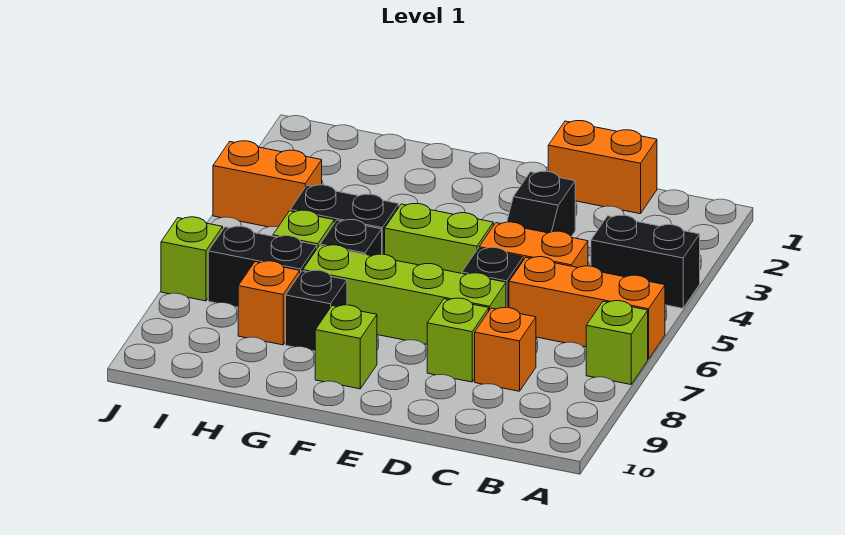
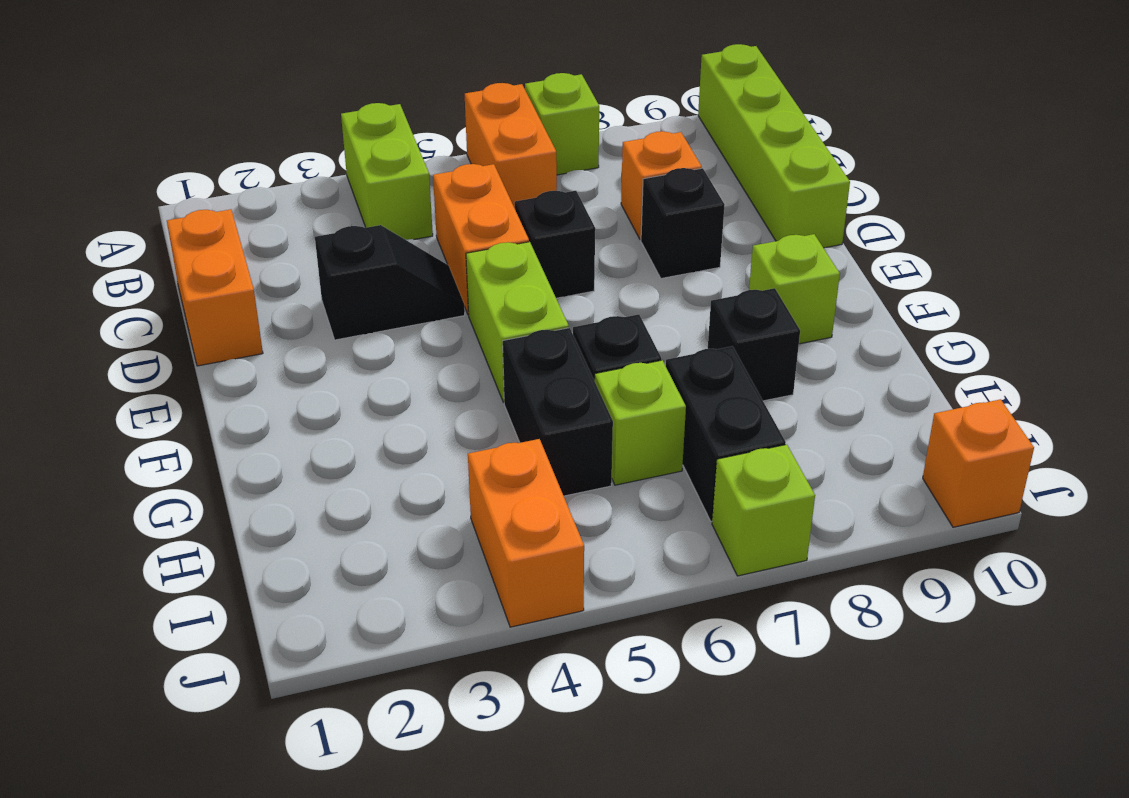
black 1x2 brick [591,215,700,308] -> lime 1x2 brick [341,103,433,240]
orange 1x3 brick [509,257,665,359] -> orange 1x2 brick [465,83,557,208]
lime 1x4 brick [303,245,506,344] -> lime 1x4 brick moved to [698,44,850,248]
lime 1x1 brick [427,298,489,382] -> black 1x1 brick [641,168,725,279]
orange 1x1 brick [238,261,300,345] -> orange 1x1 brick moved to [923,399,1034,527]

